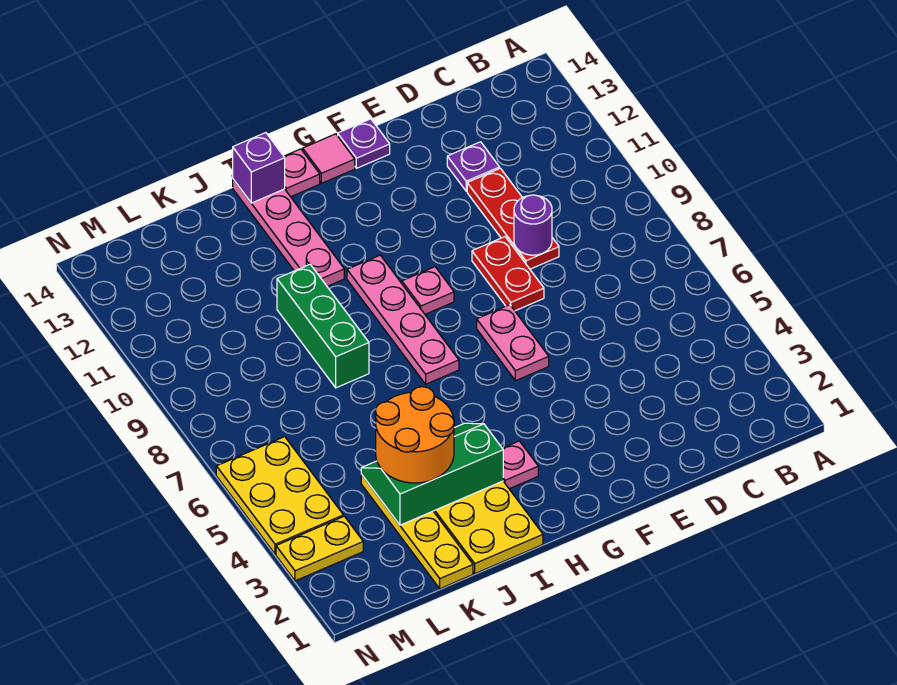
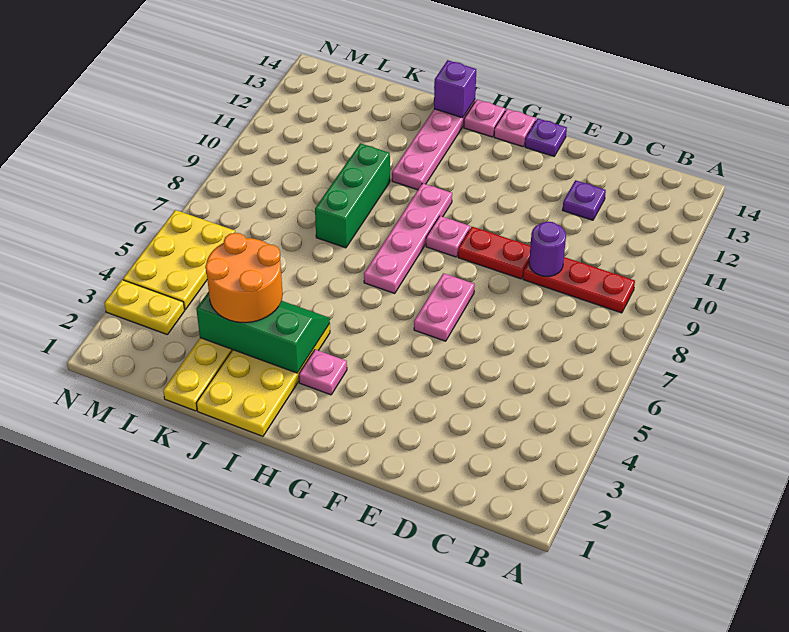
red 1x3 plate [467,168,559,269] -> red 1x3 plate turned to [523,257,635,313]
red 1x2 plate [472,237,544,311] -> red 1x2 plate turned to [458,227,530,279]
pink 1x1 tile [303,134,355,183] -> pink 1x1 plate [494,109,536,147]

